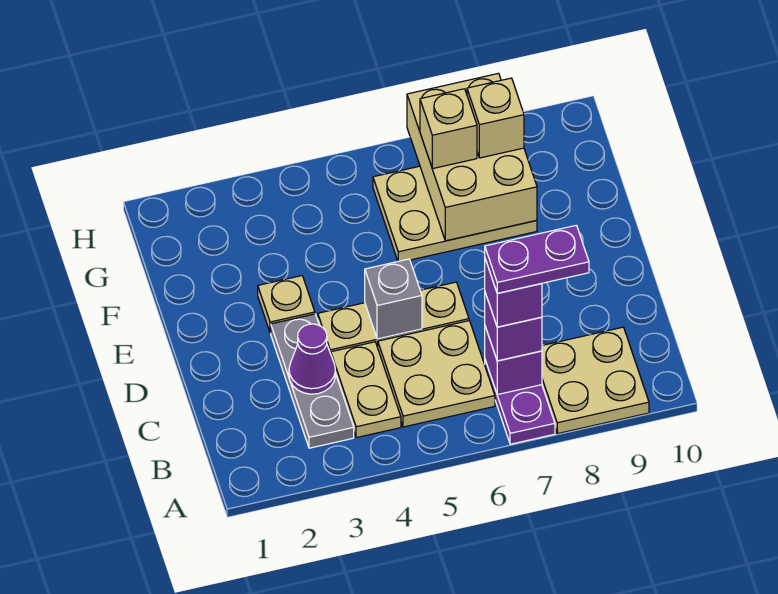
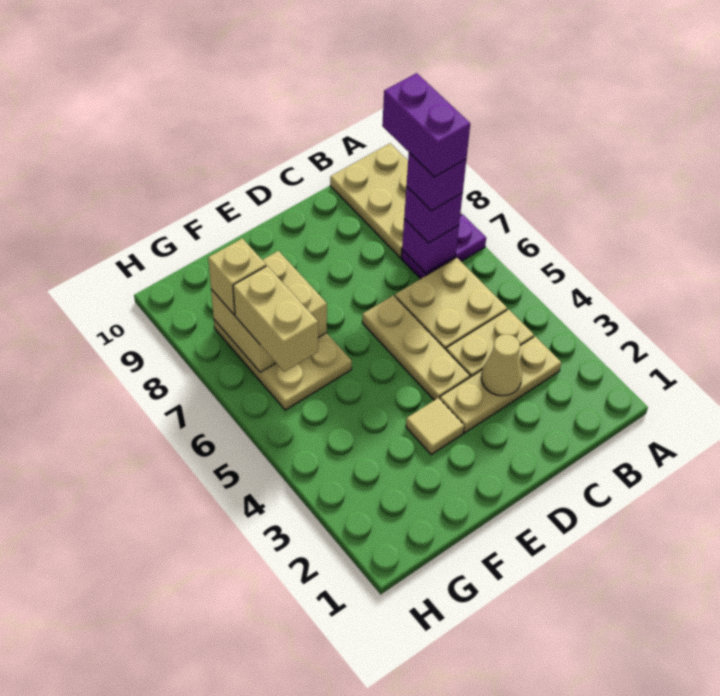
tan 2x2 plate [542,327,649,434] -> tan 2x3 plate [330,143,461,258]
grey 1x3 plate [271,314,354,448] -> tan 1x3 plate [440,336,561,433]
purple 1x2 plate [485,225,589,293] -> purple 1x2 brick [382,73,470,177]
purple 1x1 cone [289,324,335,394] -> tan 1x1 cone [481,334,522,396]
grey 1x1 brick [365,259,422,339] -> none
tan 1x1 plate [258,276,315,333] -> tan 1x1 tile [406,398,464,455]
tan 2x3 brick [407,73,537,241] -> tan 2x2 brick [211,251,327,372]
tan 1x1 brick [420,89,477,169] -> tan 1x2 brick [233,266,318,372]

